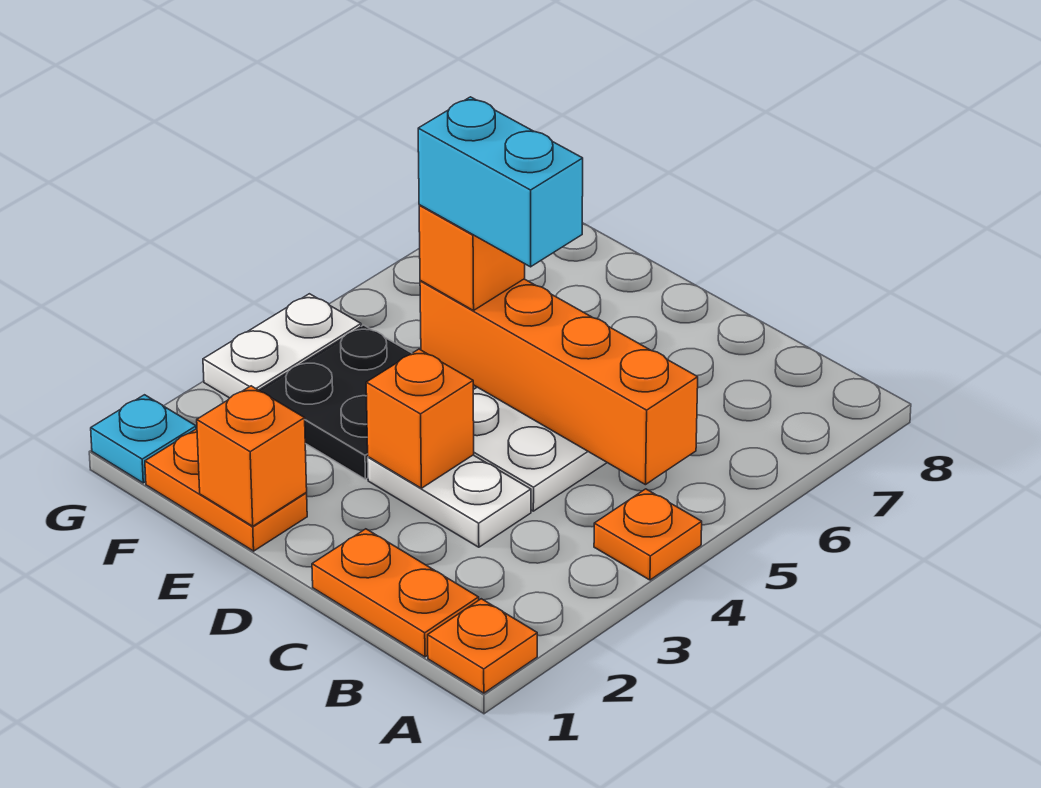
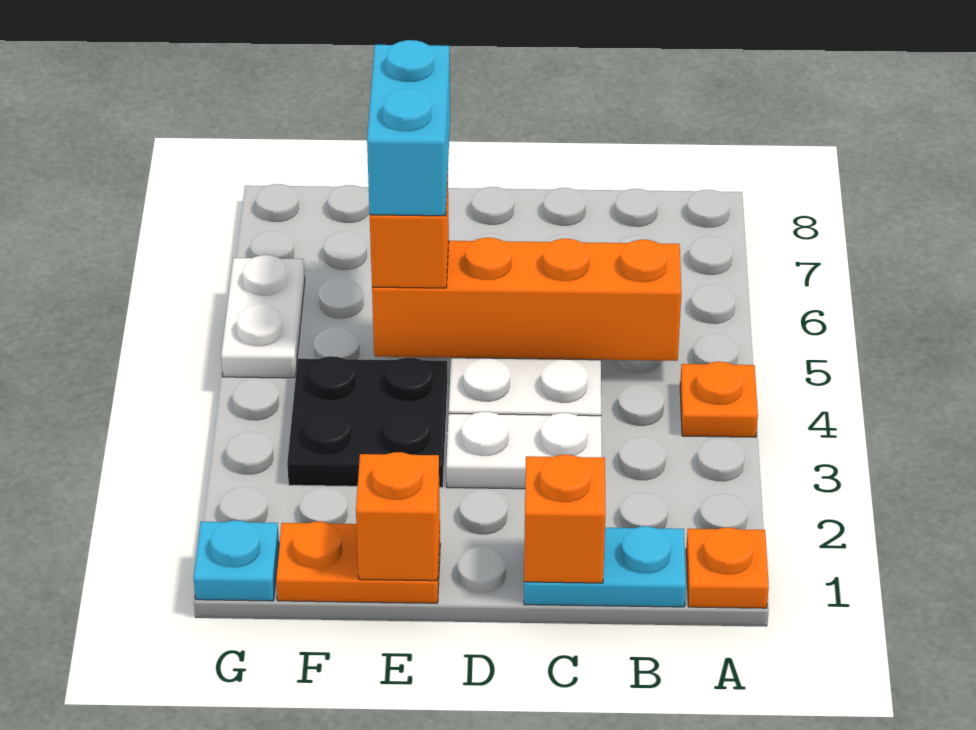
orange 1x2 plate [312,529,479,657] -> cyan 1x2 plate [524,526,686,607]
orange 1x1 brick [366,349,474,488] -> orange 1x1 brick moved to [524,455,606,583]
cyan 1x2 brick [418,97,583,267] -> cyan 1x2 brick turned to [367,40,450,216]
white 1x2 plate [203,294,361,398] -> white 1x2 plate moved to [221,255,305,378]

